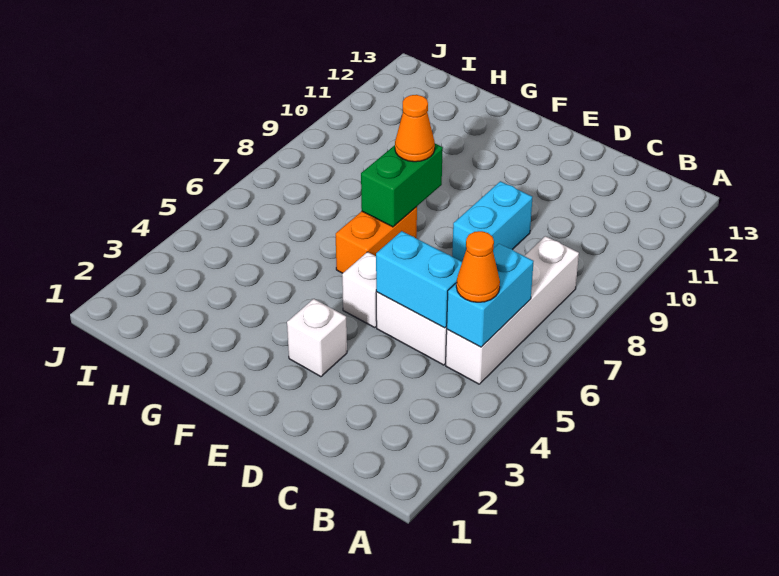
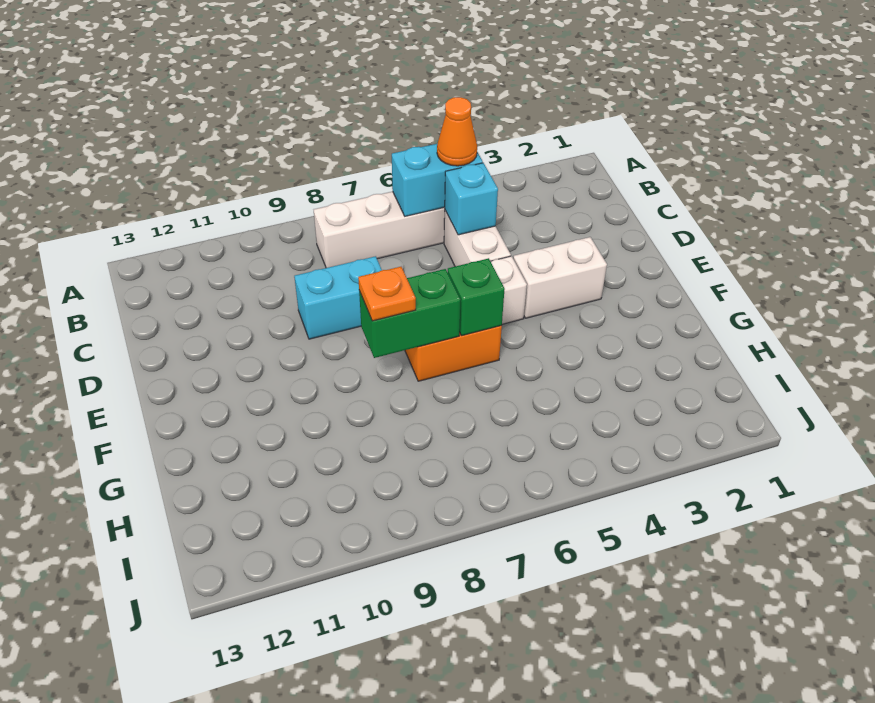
cyan 1x2 brick [376,231,462,328] -> cyan 1x1 brick [444,163,498,235]
white 1x1 brick [287,299,347,377] -> white 1x2 brick [513,237,607,318]
none -> green 1x1 brick [448,258,505,336]
orange 1x1 cone [395,95,435,162] -> orange 1x1 plate [358,267,416,321]

